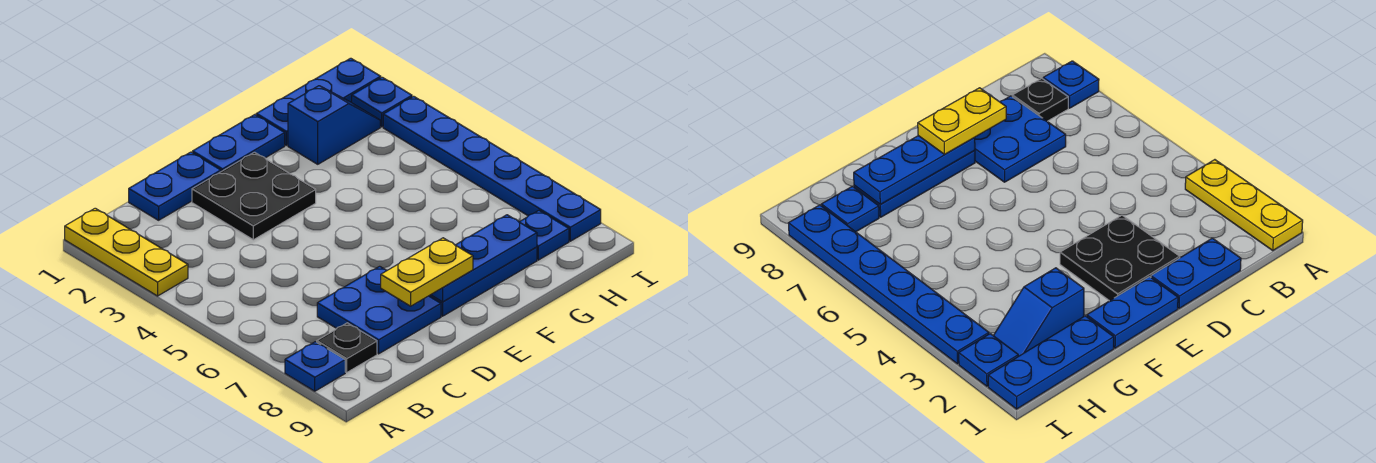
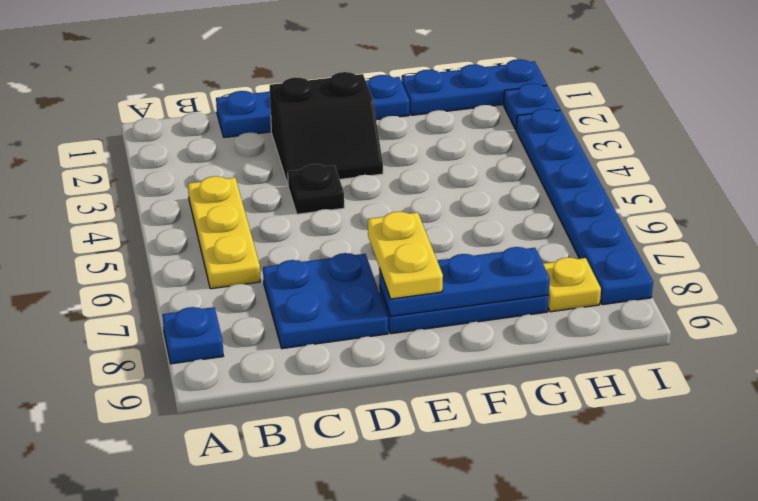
yellow 1x3 plate [65,208,188,296] -> yellow 1x3 plate moved to [188,176,261,289]
black 1x1 plate [317,323,377,372] -> black 1x1 plate moved to [288,164,344,214]
black 2x2 plate [192,152,316,240] -> black 2x2 slope [270,72,383,184]
yellow 1x2 plate [381,238,473,306] -> yellow 1x2 plate turned to [368,212,443,299]
blue 1x2 slope [288,86,380,164] -> none
blue 1x1 plate [520,211,569,260] -> yellow 1x1 plate [543,257,601,312]

